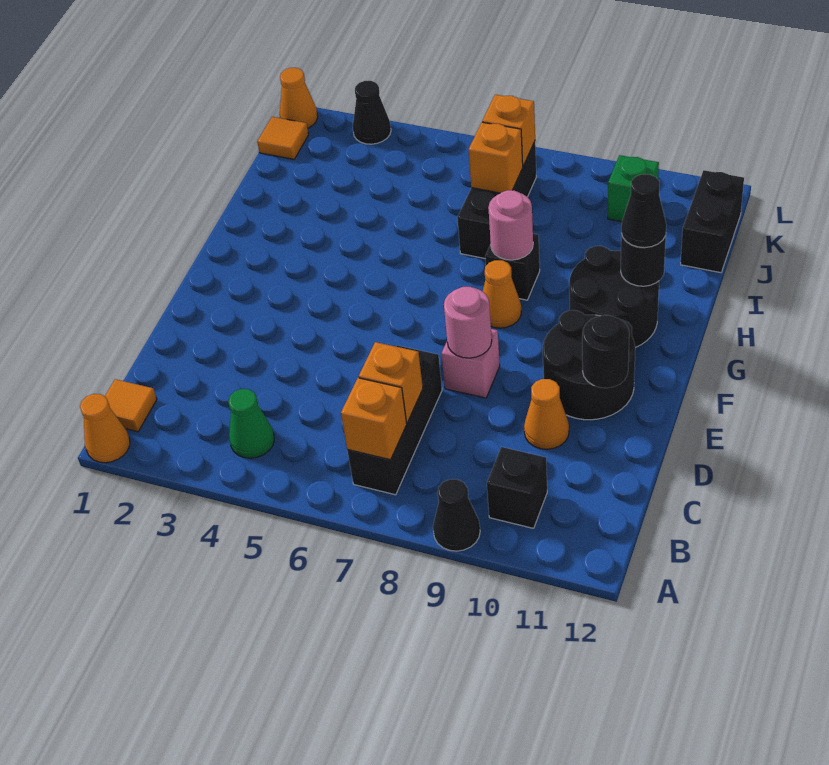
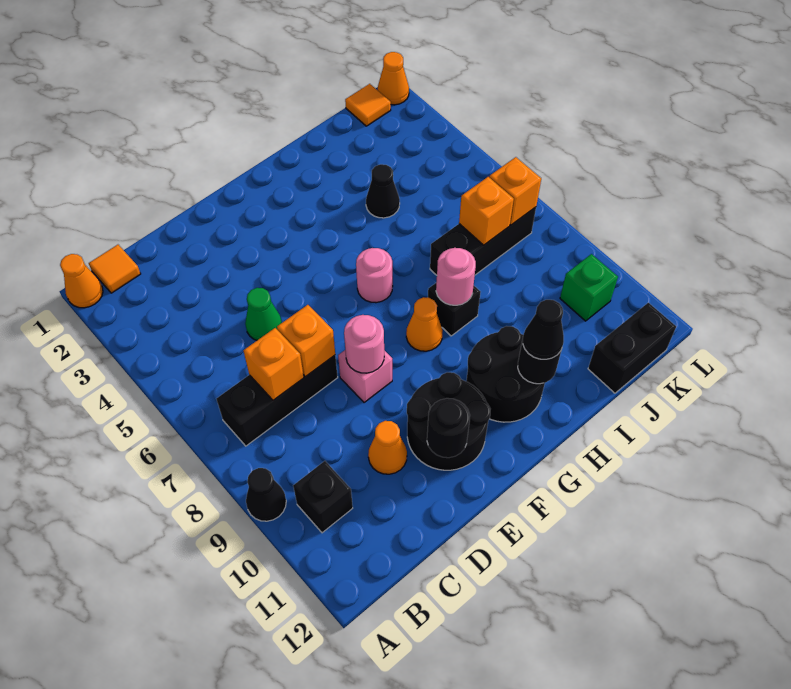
green 1x1 cone [228,389,274,458] -> green 1x1 cone moved to [245,288,282,340]
orange 1x1 brick [341,378,407,460] -> orange 1x1 brick moved to [277,305,335,377]
none -> pink 1x1 round brick [356,248,393,303]
black 1x1 cone [353,81,391,144] -> black 1x1 cone moved to [366,164,400,218]

